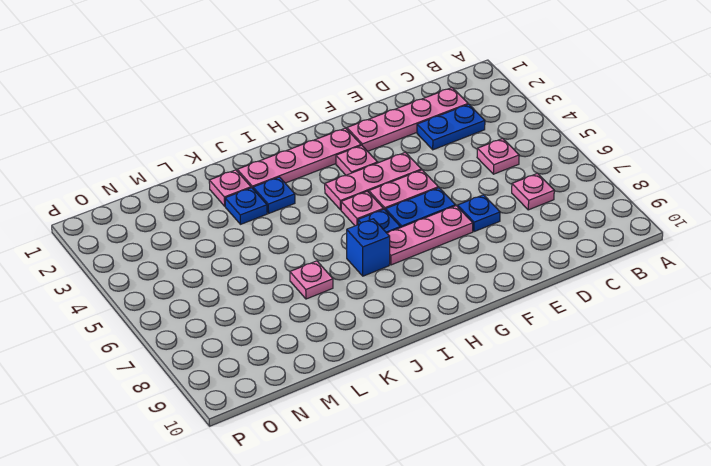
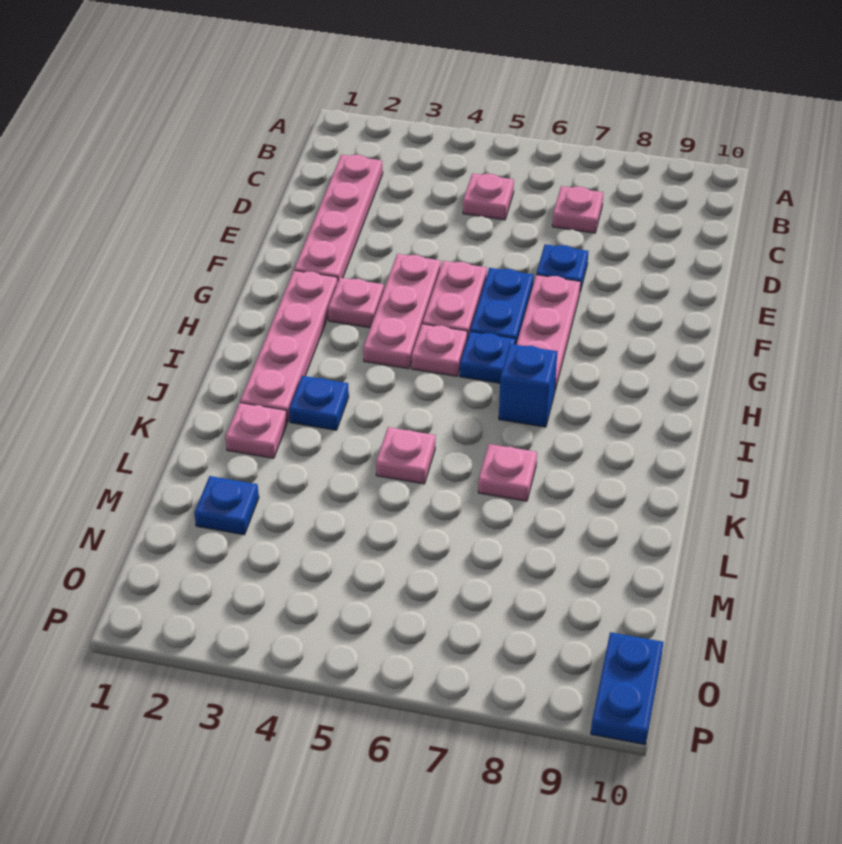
blue 1x2 plate [417,104,485,150] -> blue 1x2 plate moved to [591,632,663,745]
blue 1x1 plate [225,188,267,224] -> blue 1x1 plate moved to [194,476,259,535]
none -> pink 1x1 plate [376,427,436,484]

